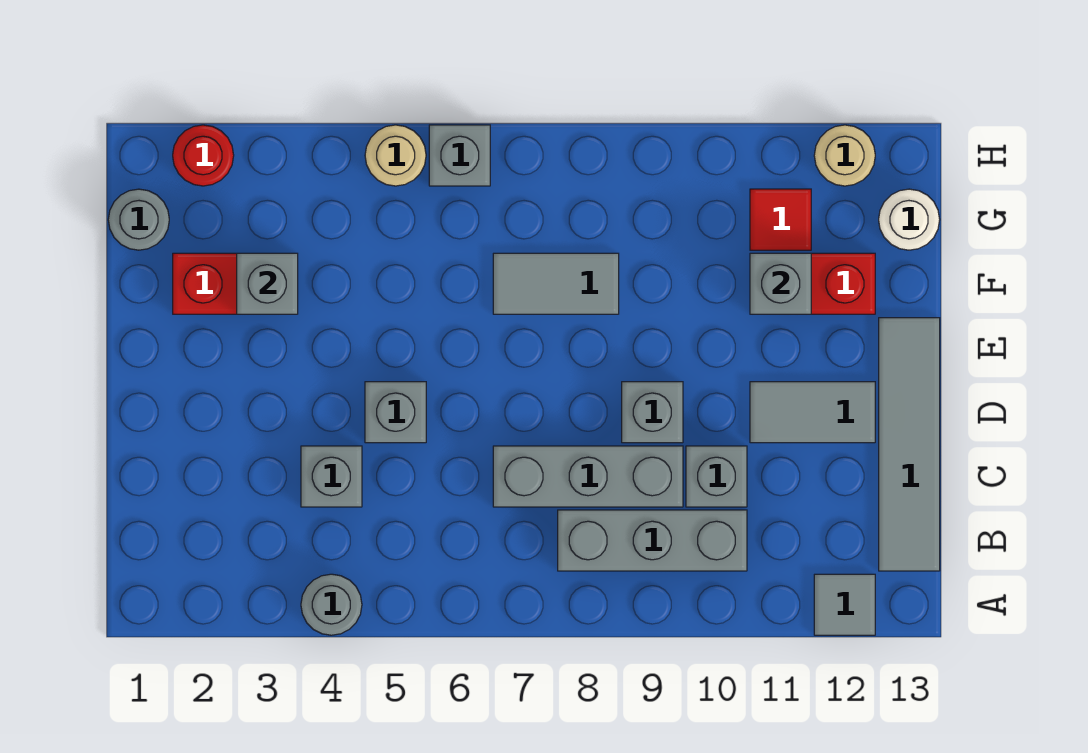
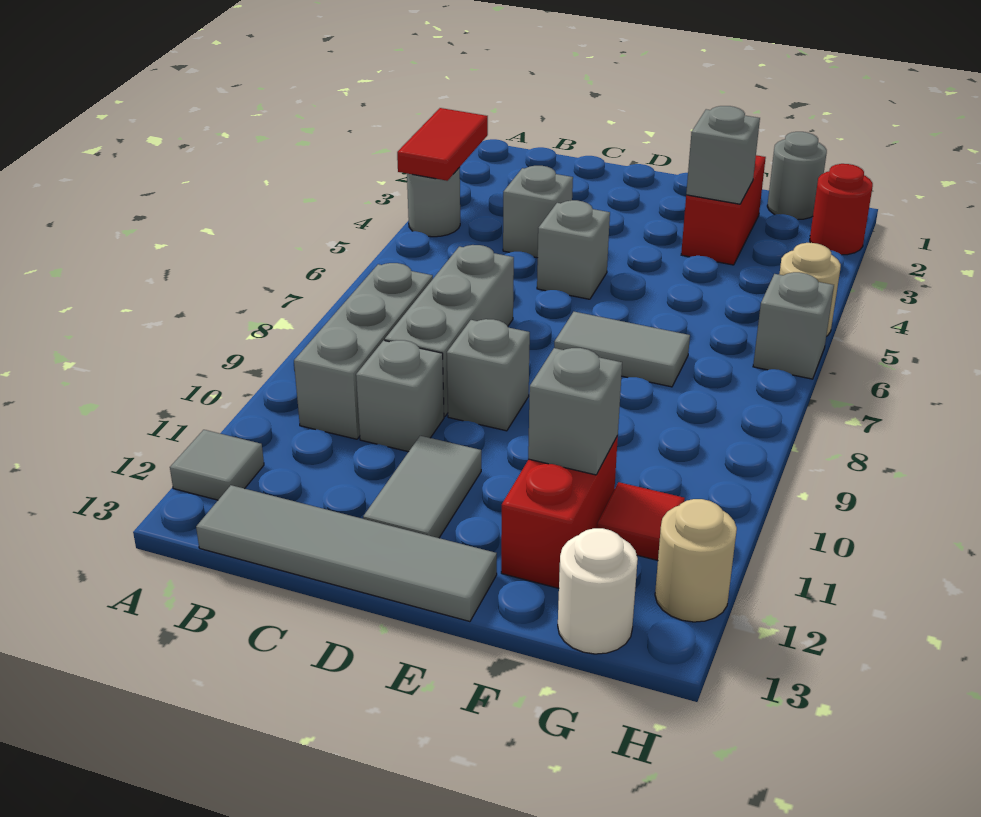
none -> red 1x2 tile [397,108,488,181]
grey 1x2 tile [493,253,619,314] -> grey 1x2 tile turned to [554,312,690,387]

